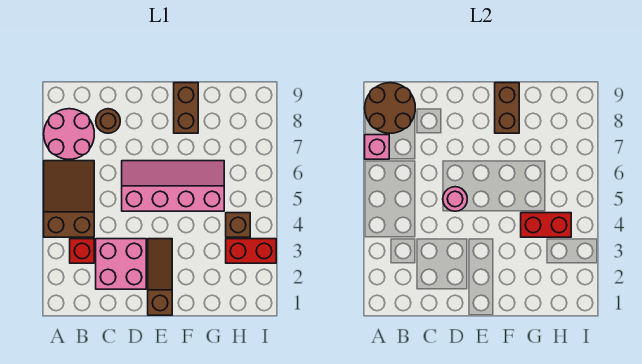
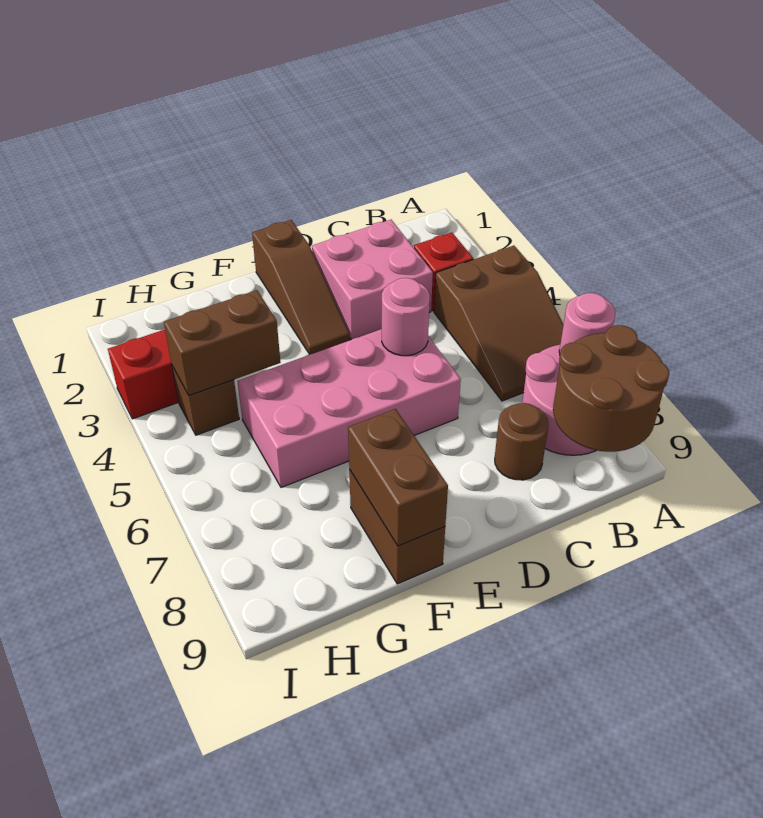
pink 1x1 brick [365,135,389,159] -> pink 1x1 round brick [559,293,615,353]
pink 2x4 slope [122,161,224,211] -> pink 2x4 brick [237,329,461,487]
red 1x2 brick [521,213,571,237] -> brown 1x2 brick [164,290,281,396]

